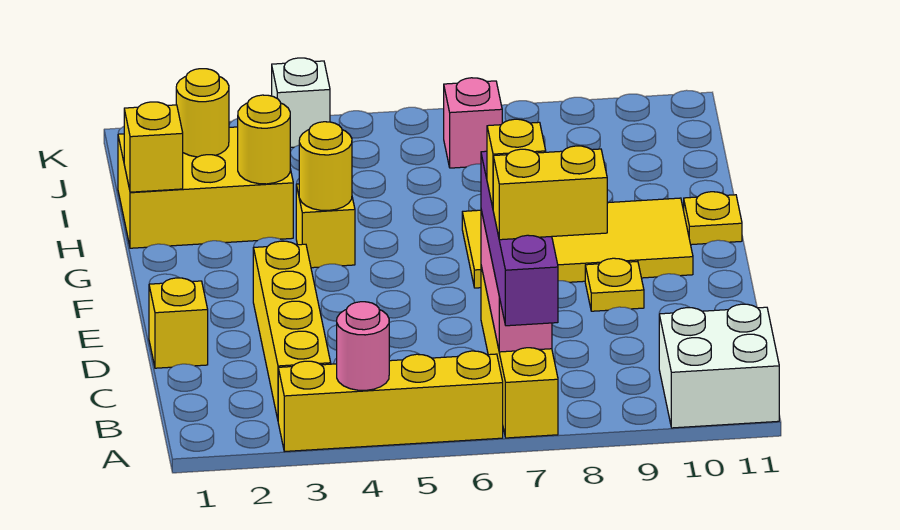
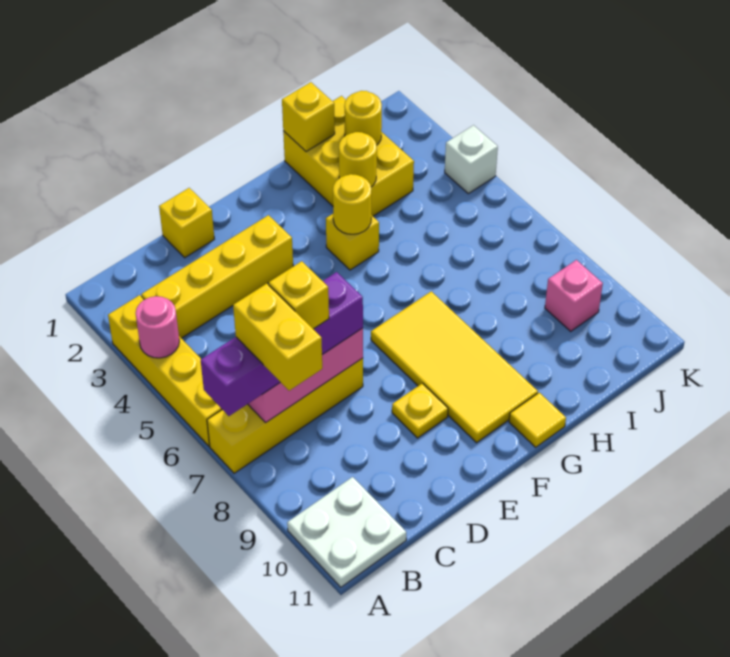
white 2x2 brick [659,304,779,428] -> white 2x2 plate [287,477,406,587]
yellow 1x1 plate [684,192,742,245] -> yellow 1x1 tile [509,393,566,447]
pink 1x1 brick [444,78,502,168] -> pink 1x1 brick moved to [545,260,603,331]

